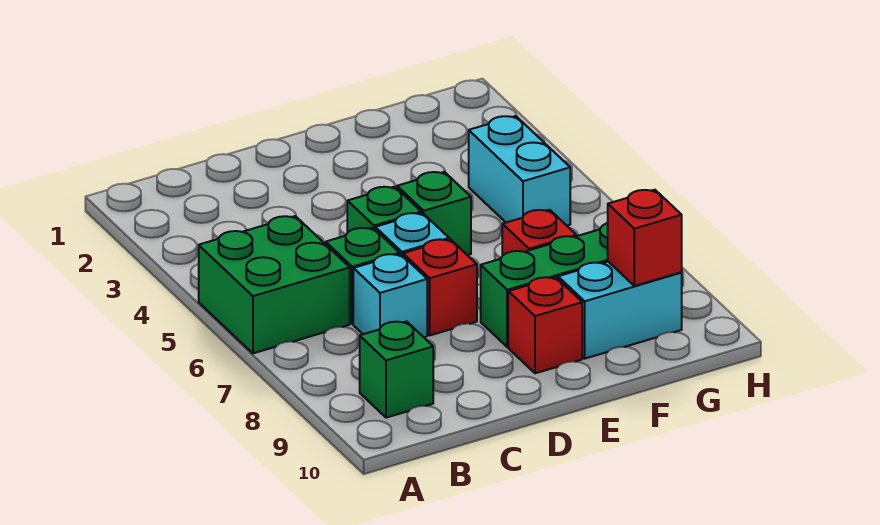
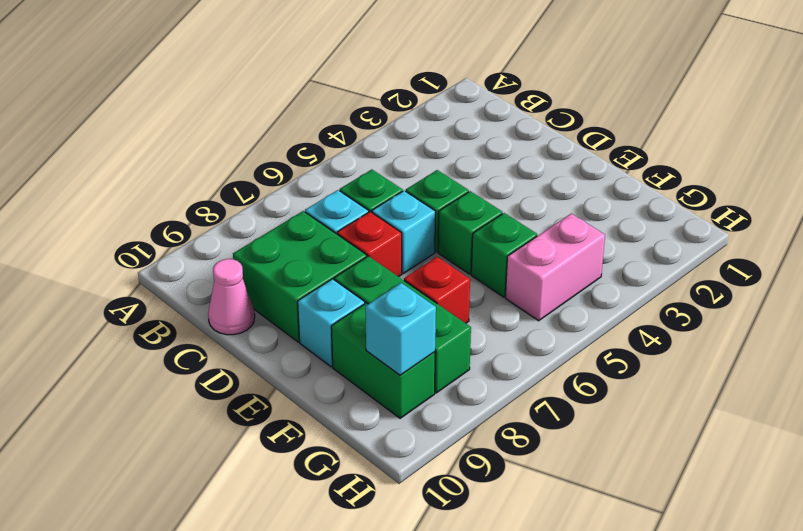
green 2x2 brick [199,216,350,353] -> green 2x2 brick moved to [233,211,367,342]
green 1x1 brick [360,321,433,418] -> green 1x1 brick moved to [471,213,537,297]
none -> pink 1x1 cone [208,259,255,335]
red 1x1 brick [508,277,582,373] -> cyan 1x1 brick [298,279,365,367]
cyan 1x2 brick [558,262,682,359] -> green 1x2 brick [331,303,435,418]
cyan 1x2 brick [469,116,570,225] -> pink 1x2 brick [505,214,605,321]
red 1x1 brick [608,190,682,286] -> cyan 1x1 brick [365,283,436,375]

